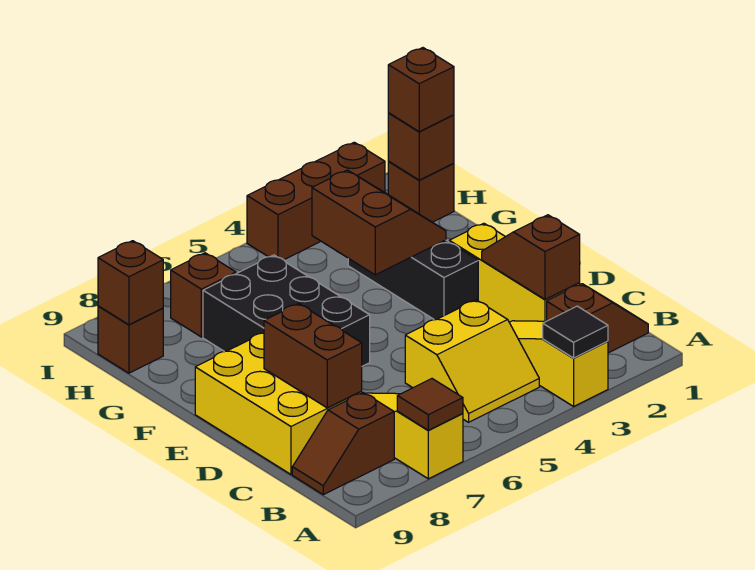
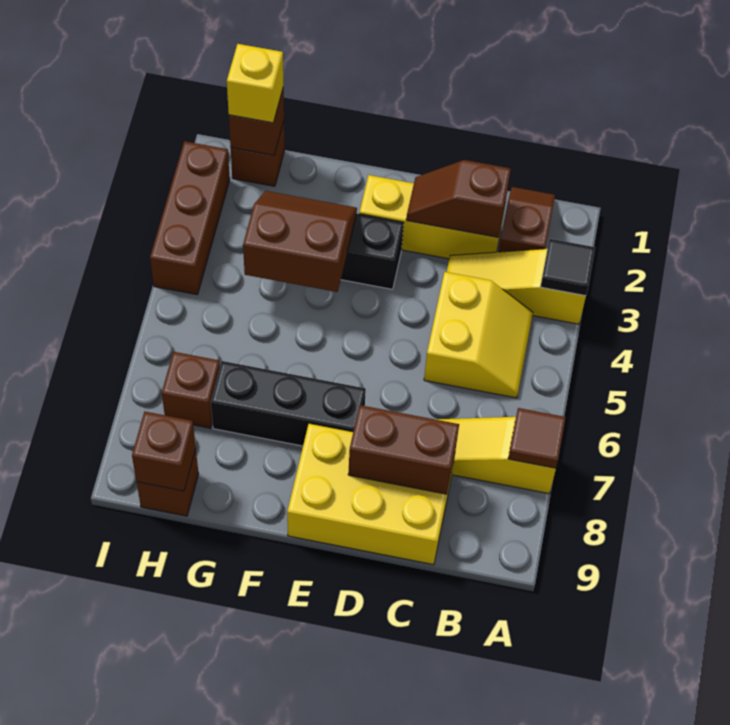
brown 1x2 slope [292,392,394,495] -> none
black 2x3 brick [203,255,370,366] -> black 1x3 brick [211,361,366,446]
brown 1x1 brick [388,48,454,132] -> yellow 1x1 brick [227,44,283,123]

